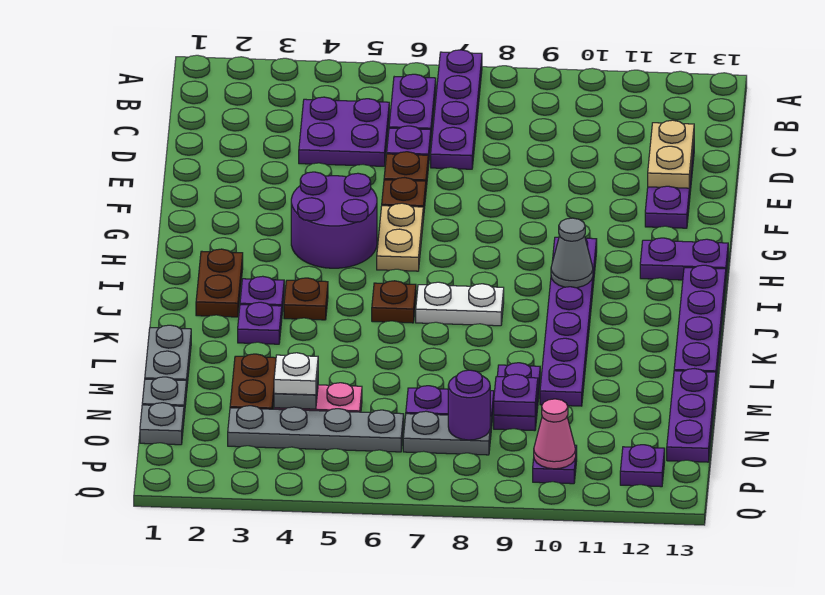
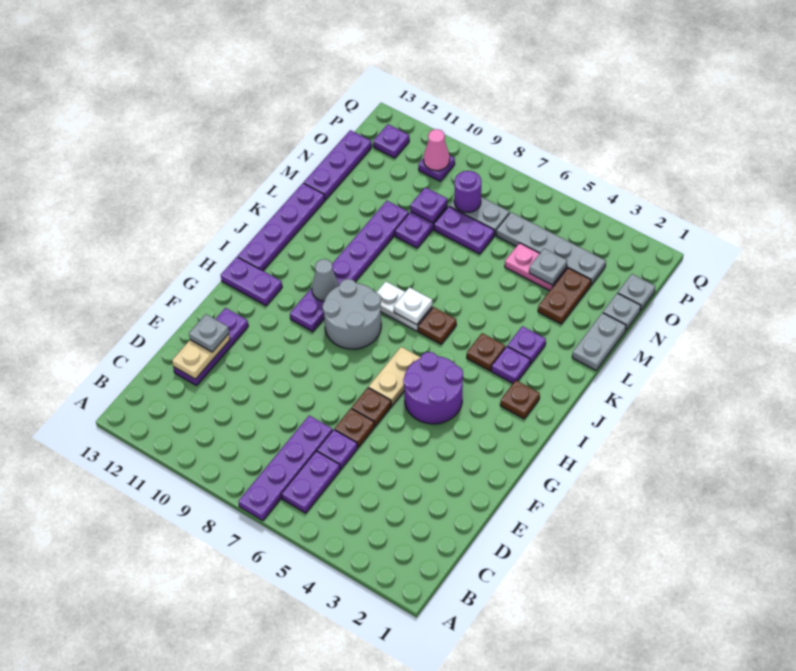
purple 2x2 plate [299,97,389,166] -> none
none -> grey 1x1 plate [189,314,229,352]
none -> grey 2x2 round brick [323,279,381,349]
brown 1x2 plate [196,249,243,317] -> brown 1x1 plate [500,380,540,419]
white 1x1 plate [274,353,318,395] -> white 1x1 plate moved to [394,287,432,325]

